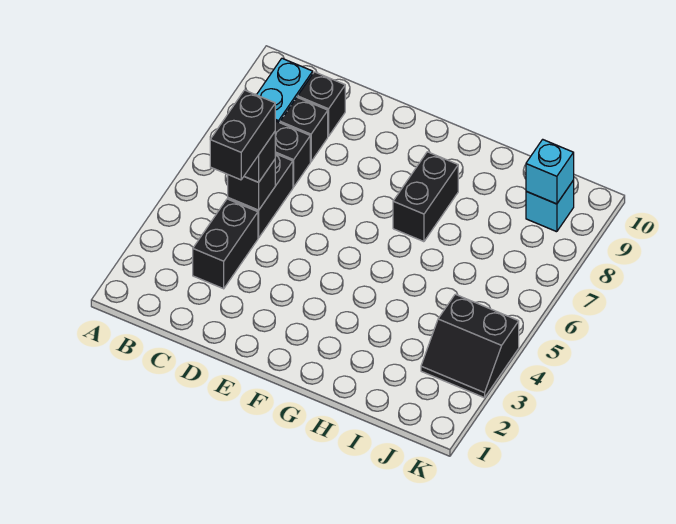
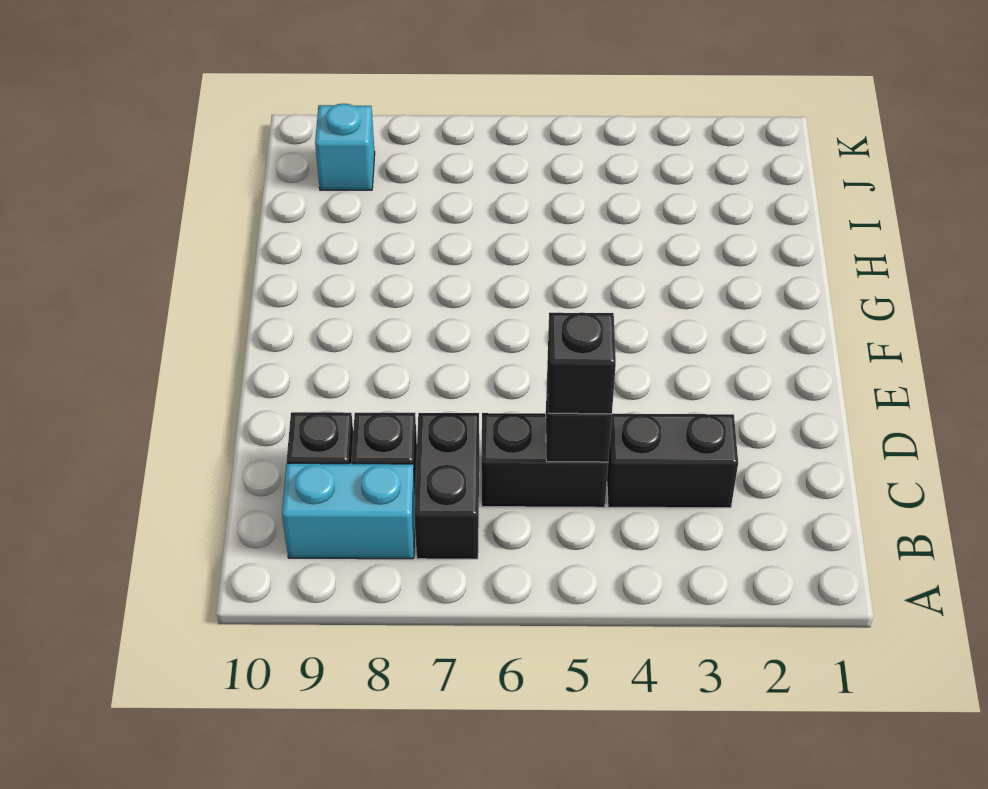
black 1x2 brick [210,90,275,180] -> none
black 1x2 brick [393,152,458,242] -> none
black 2x2 slope [421,294,519,398] -> none
cyan 1x1 brick [526,139,574,204] -> none

